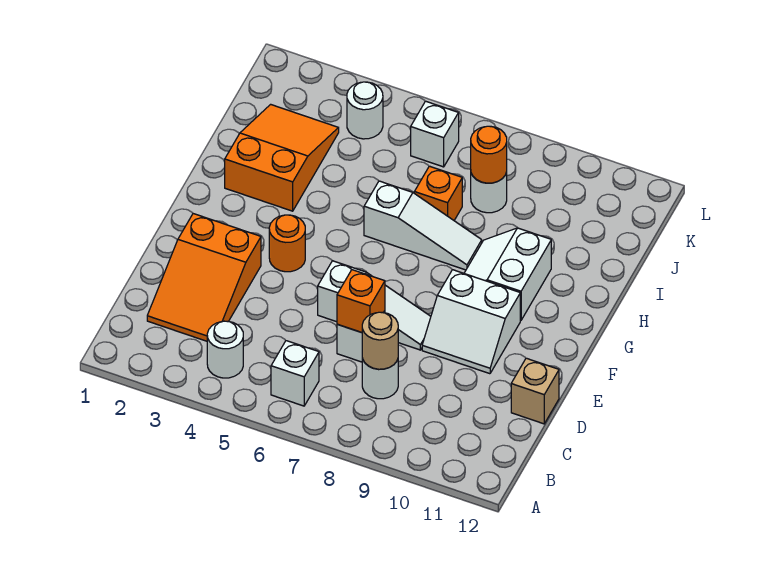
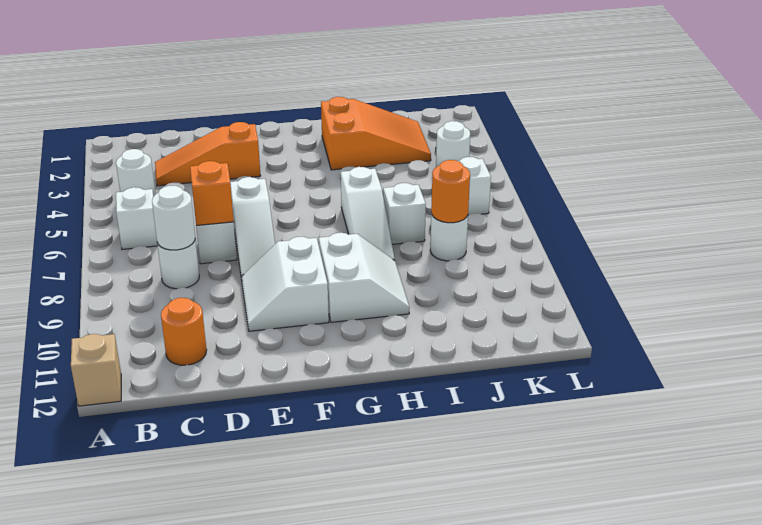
orange 2x3 slope [147,214,261,341] -> orange 1x3 slope [155,122,260,186]
tan 1x1 round brick [362,312,398,369] -> white 1x1 round brick [152,186,195,250]
tan 1x1 brick [511,358,559,424] -> tan 1x1 brick moved to [71,334,121,406]
orange 1x1 round brick [269,215,305,272] -> orange 1x1 round brick moved to [161,298,207,365]
white 2x2 slope [464,228,551,320] -> white 2x2 slope turned to [319,233,410,322]
orange 1x1 brick [414,166,462,220] -> white 1x1 brick [383,183,426,244]

